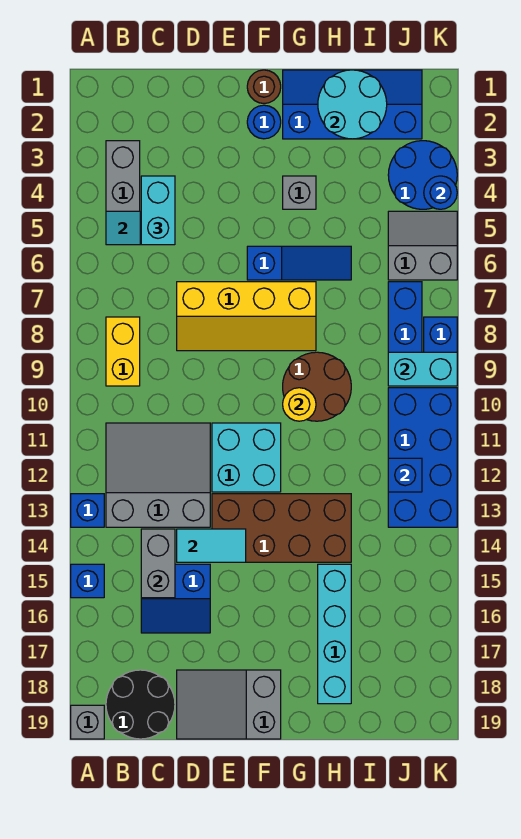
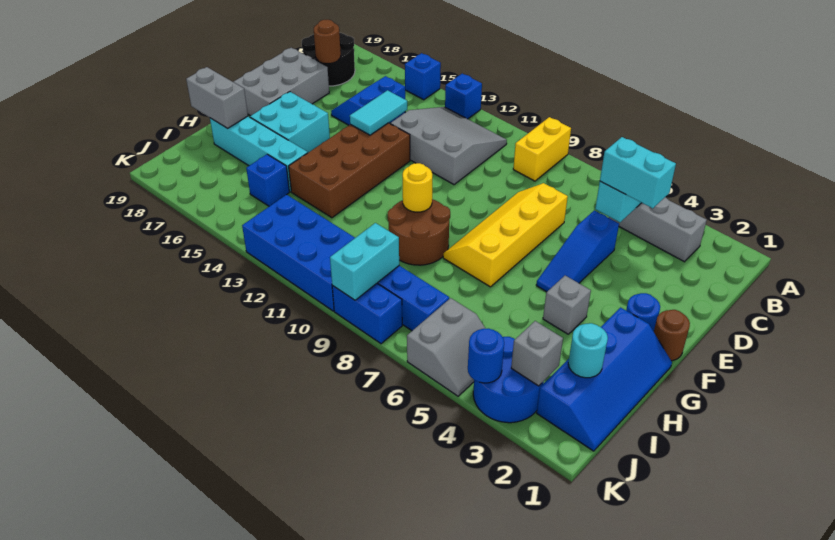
grey 1x1 brick [71,705,104,739] -> grey 1x1 brick moved to [511,321,563,386]
yellow 1x2 brick [106,317,140,386] -> yellow 1x2 brick turned to [513,117,571,181]
grey 3x3 slope [106,423,210,527] -> grey 3x3 slope turned to [391,107,507,185]
grey 1x2 brick [141,529,175,598] -> grey 1x2 brick moved to [186,67,248,128]
none -> brown 1x1 round brick [314,20,341,63]
grey 2x3 slope [177,670,281,739] -> grey 2x3 brick [234,48,329,116]
cyan 2x2 brick [212,423,281,492] -> cyan 2x2 brick moved to [250,92,330,153]
blue 1x3 slope [247,246,351,280] -> blue 1x3 slope moved to [536,210,619,292]
cyan 2x2 round brick [318,70,387,139] -> cyan 1x1 round brick [568,323,608,378]
blue 1x1 brick [388,458,422,492] -> blue 1x1 brick moved to [246,154,289,206]

